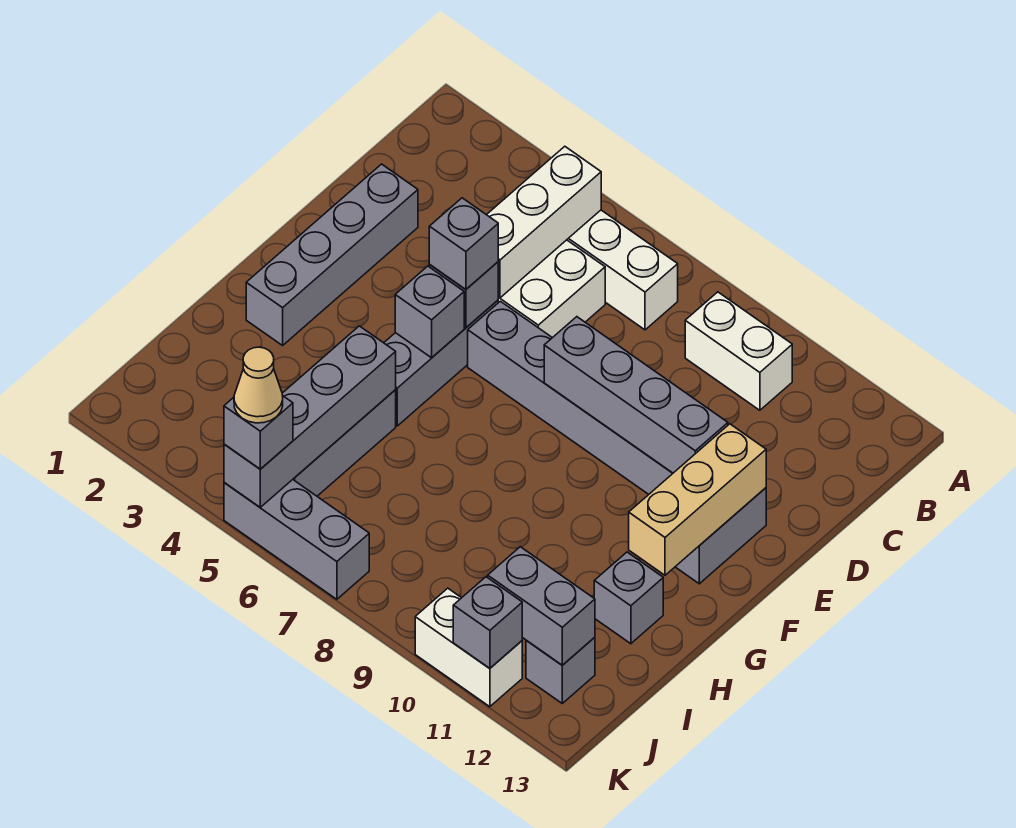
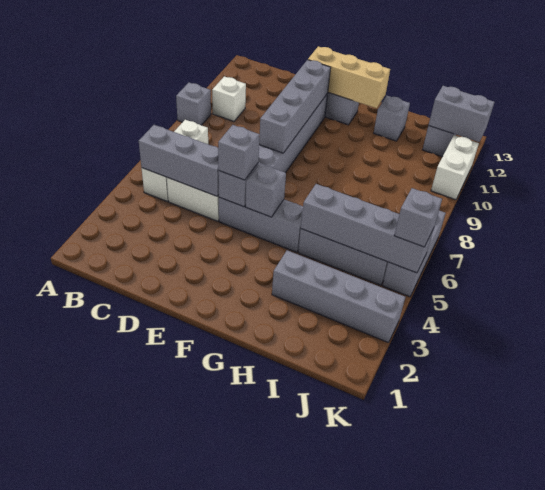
white 1x3 brick [487,146,601,298] -> grey 1x3 brick [139,125,219,196]
white 1x2 brick [685,292,792,410] -> white 1x1 brick [212,76,246,121]
grey 1x4 brick [246,164,418,345] -> grey 1x4 brick moved to [272,250,405,343]
grey 1x2 brick [488,547,595,665] -> grey 1x2 brick turned to [428,86,494,142]
tan 1x1 cone [234,347,283,423] -> none
grey 1x1 brick [453,577,522,668] -> grey 1x1 brick moved to [176,83,211,125]

